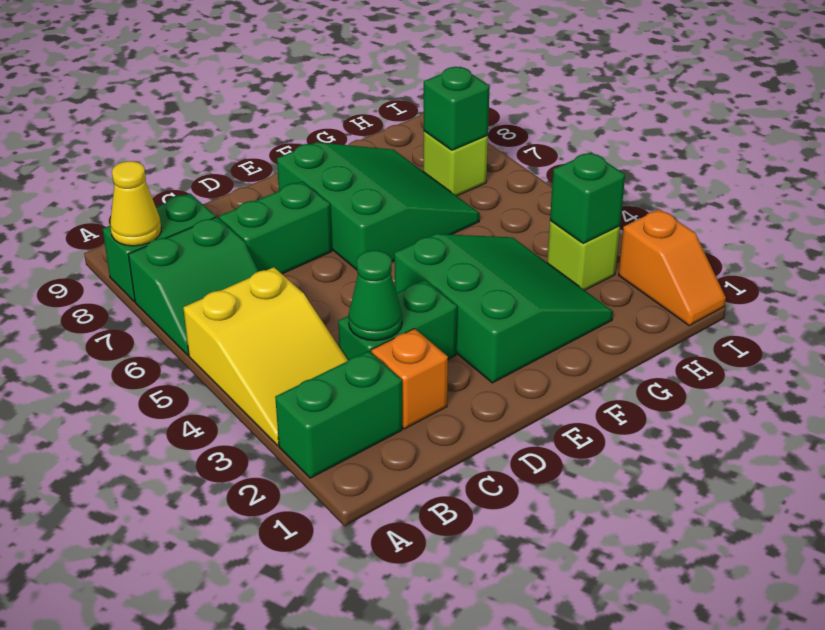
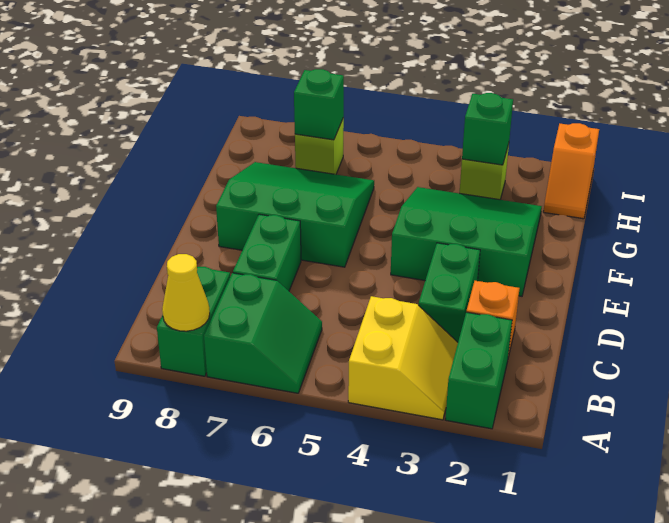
yellow 2x3 slope [183,267,348,445] -> yellow 2x2 slope [348,296,458,420]
green 1x1 cone [348,250,402,341] -> none
orange 1x2 slope [619,209,726,325] -> orange 1x2 slope turned to [543,123,599,219]

